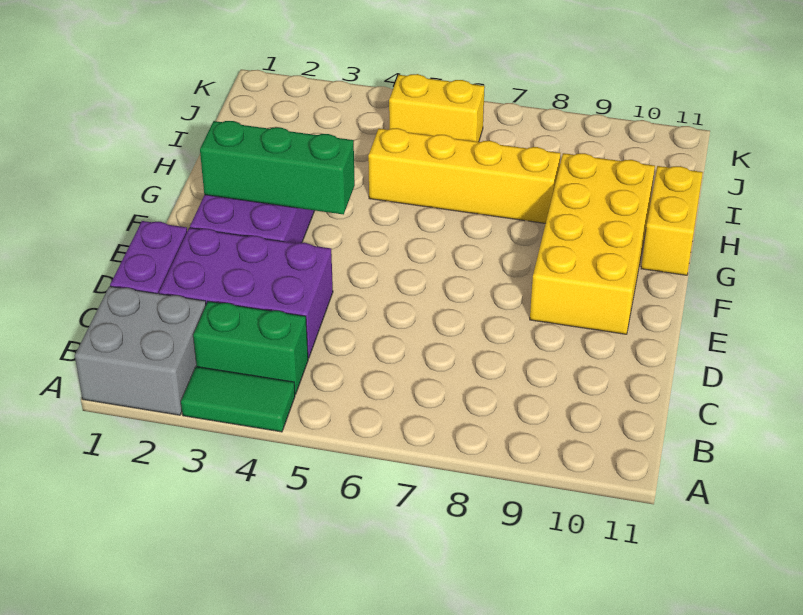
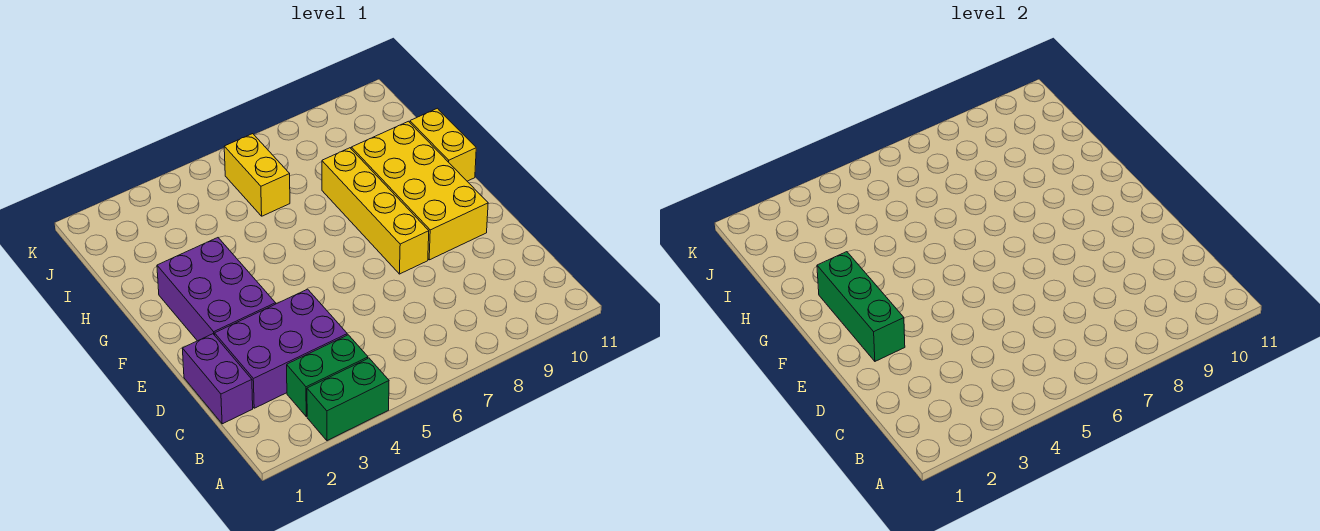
grey 2x2 brick [75,286,206,415] -> none
green 1x2 tile [181,367,295,432] -> green 1x2 brick [307,358,389,441]
green 1x3 brick [200,121,355,215] -> green 1x3 brick turned to [817,252,905,361]
yellow 1x4 brick [368,128,561,223] -> yellow 1x4 brick turned to [322,148,429,274]
yellow 1x2 brick [389,74,485,142] -> yellow 1x2 brick turned to [224,134,290,216]

